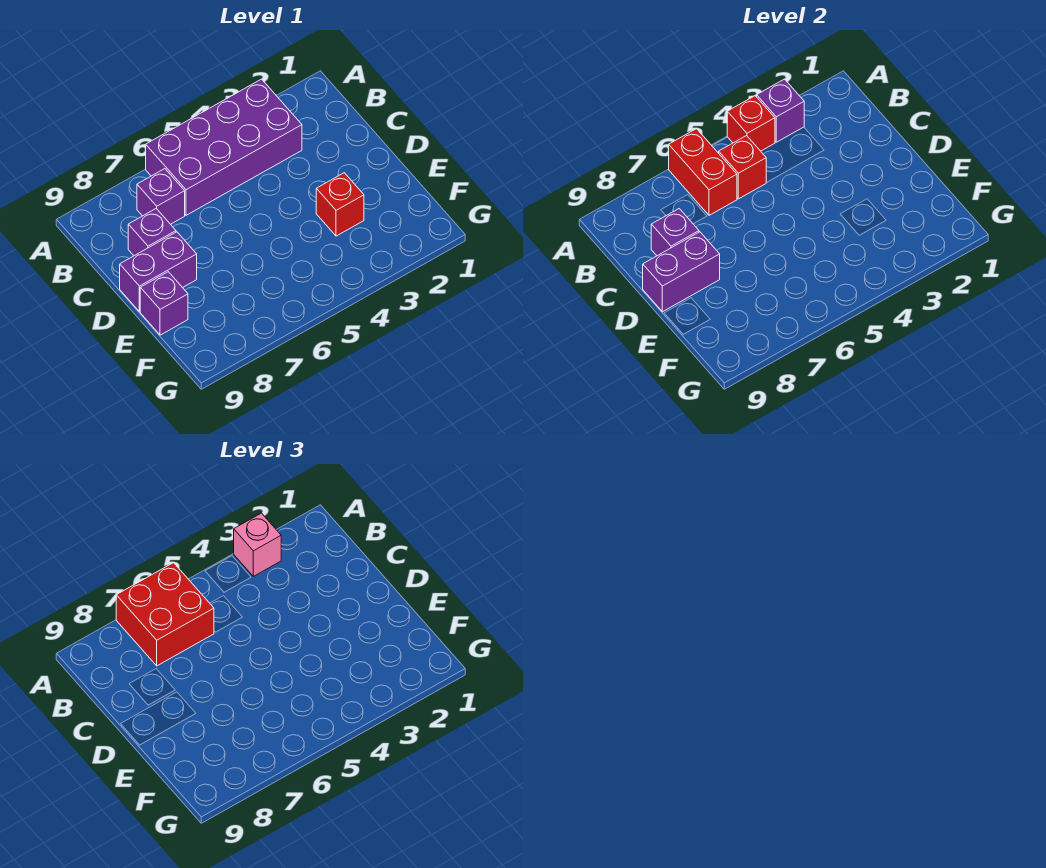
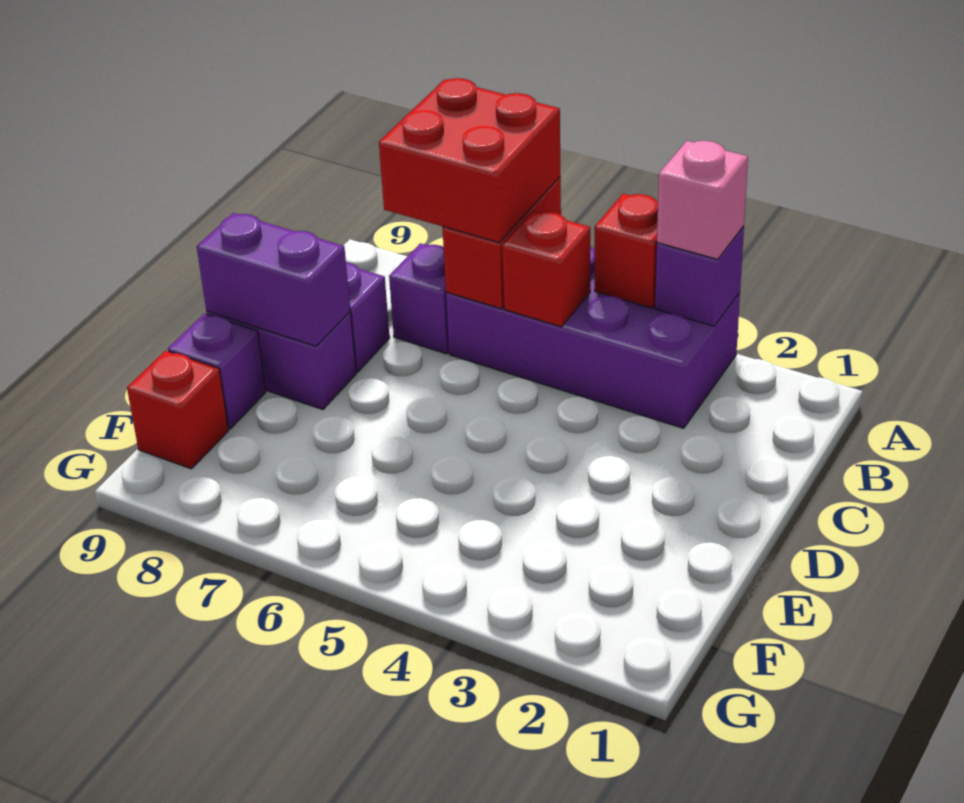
purple 1x1 brick [651,209,699,256] -> none
red 1x1 brick [316,173,364,236] -> red 1x1 brick moved to [127,350,228,469]

